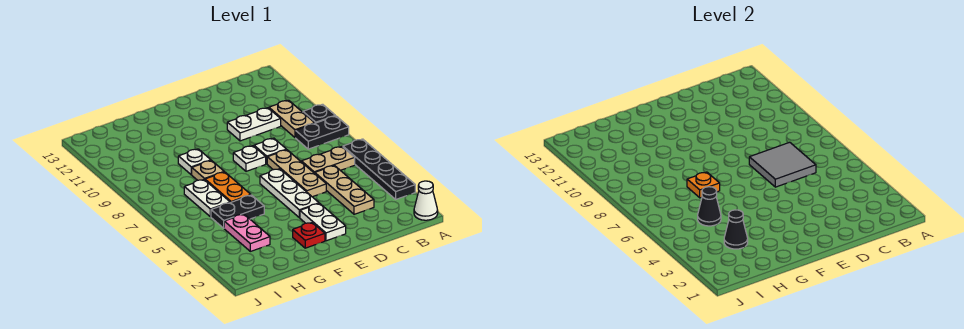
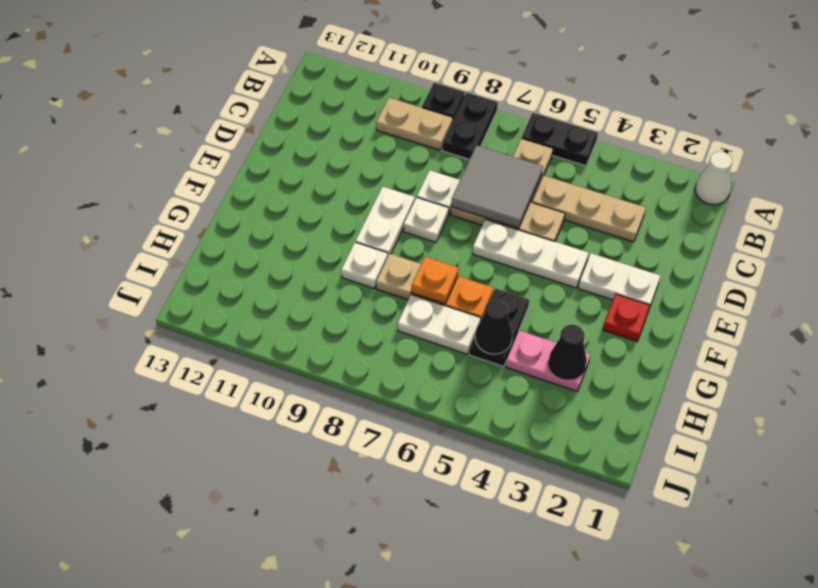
black 1x4 plate [343,139,415,199] -> black 1x2 plate [522,113,598,166]
white 1x2 plate [227,108,281,141] -> white 1x2 plate moved to [356,187,415,255]

